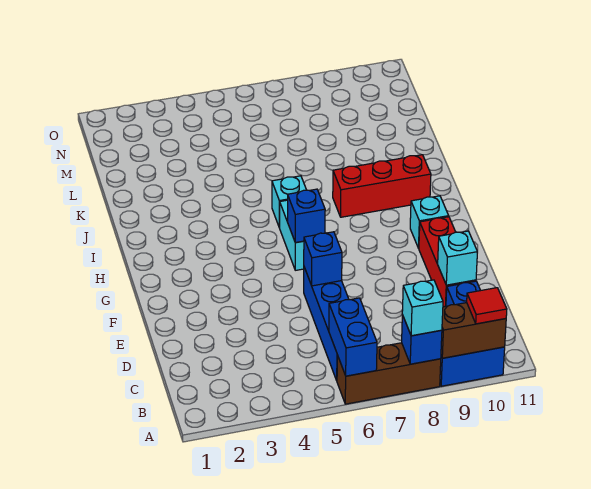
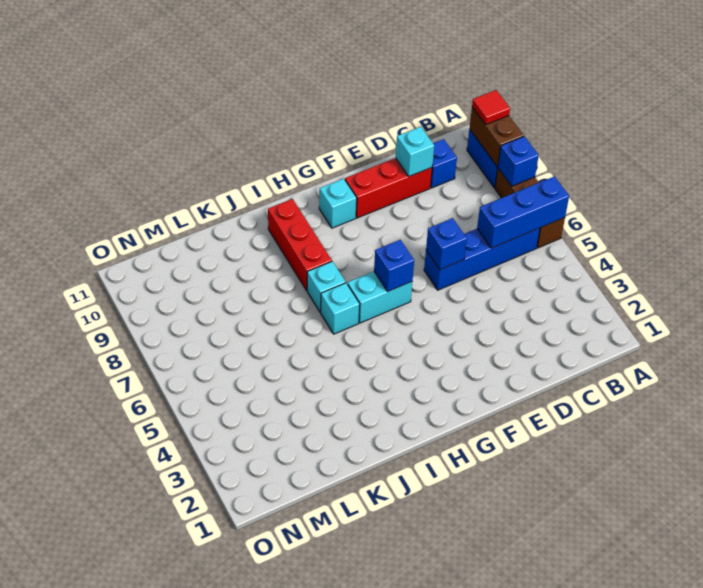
blue 1x2 brick [329,298,377,376] -> blue 1x3 brick [477,176,569,248]
cyan 1x1 brick [402,280,443,336] -> cyan 1x1 brick moved to [307,261,346,312]

